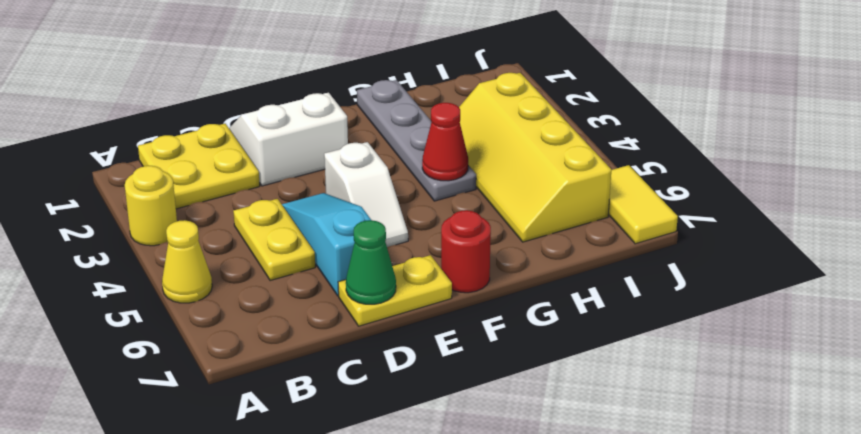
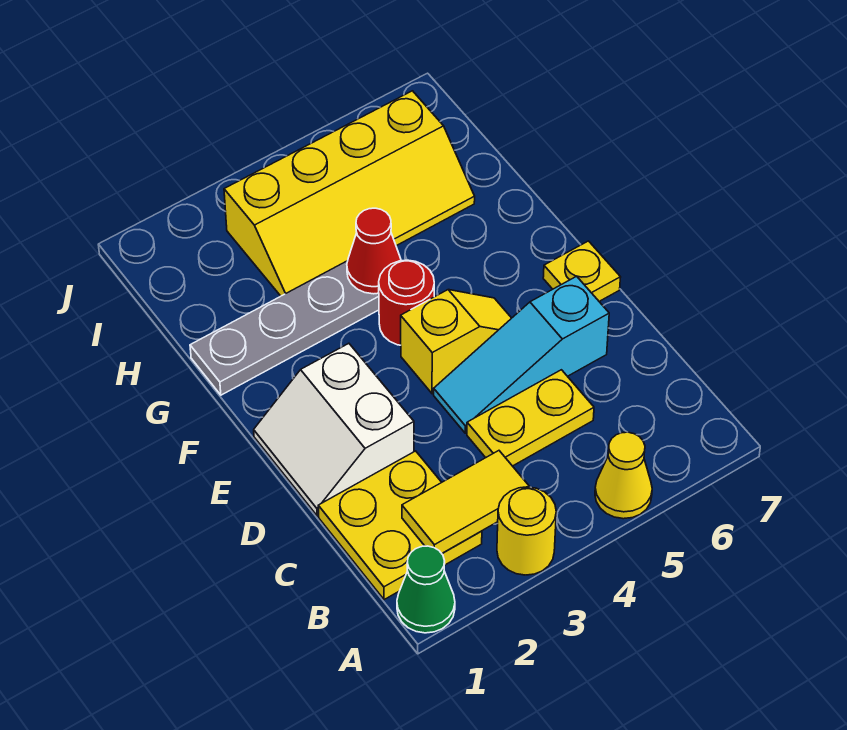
yellow 1x2 plate [338,255,452,326] -> yellow 1x1 plate [543,241,621,301]
green 1x1 cone [346,220,396,304] -> green 1x1 cone moved to [397,546,455,633]
white 1x2 slope [324,142,408,247] -> yellow 1x2 slope [401,290,511,394]
red 1x1 round brick [441,210,491,293] -> red 1x1 round brick moved to [379,260,434,345]
yellow 1x2 tile [608,165,678,244] -> yellow 1x2 tile moved to [402,451,530,553]

